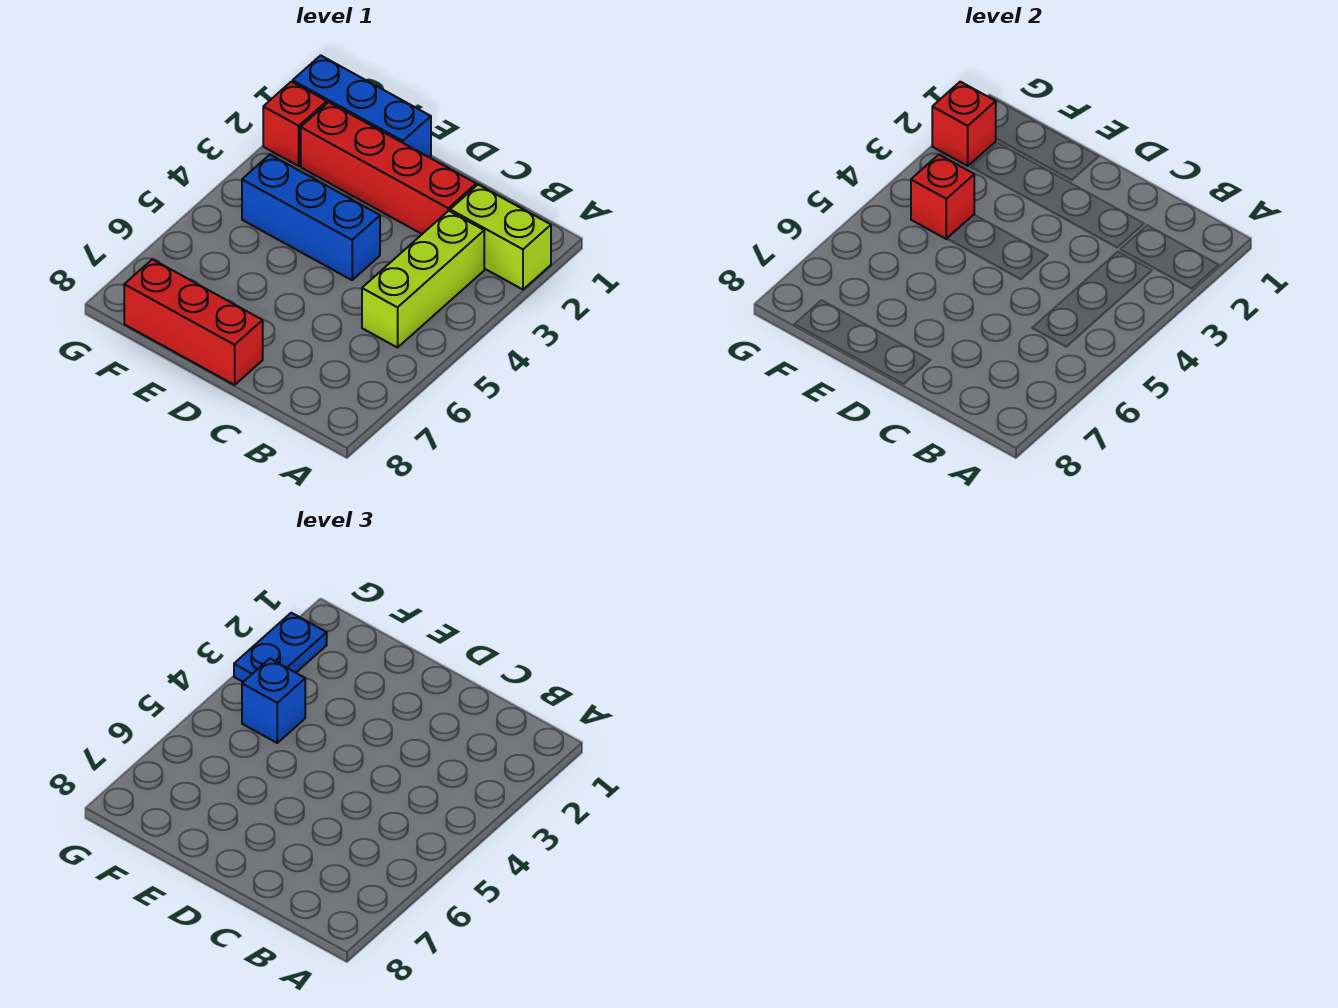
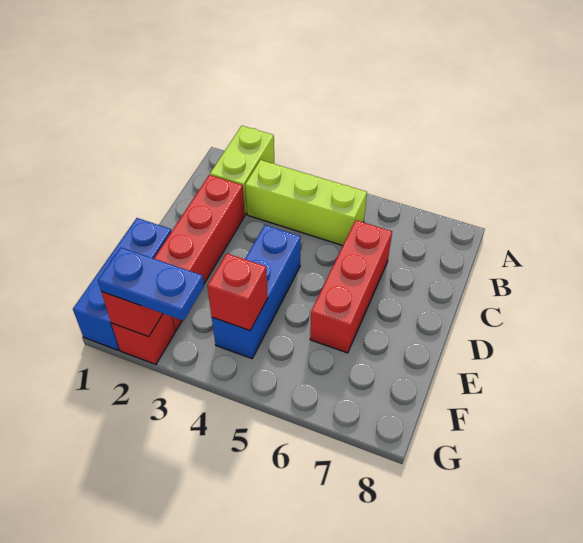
red 1x3 brick [124,259,263,385] -> red 1x3 brick moved to [310,220,392,353]
blue 1x1 brick [242,659,305,743] -> none

